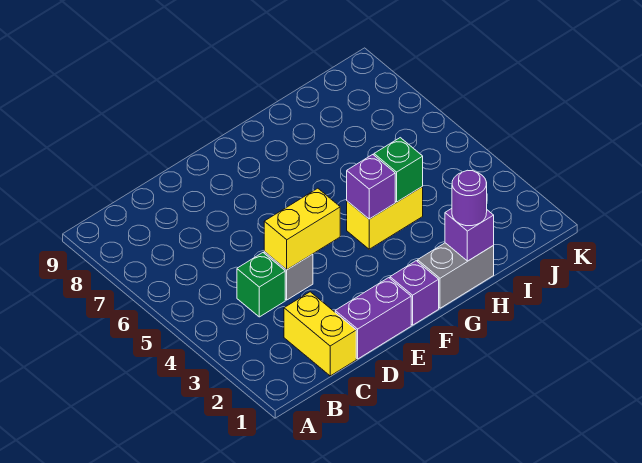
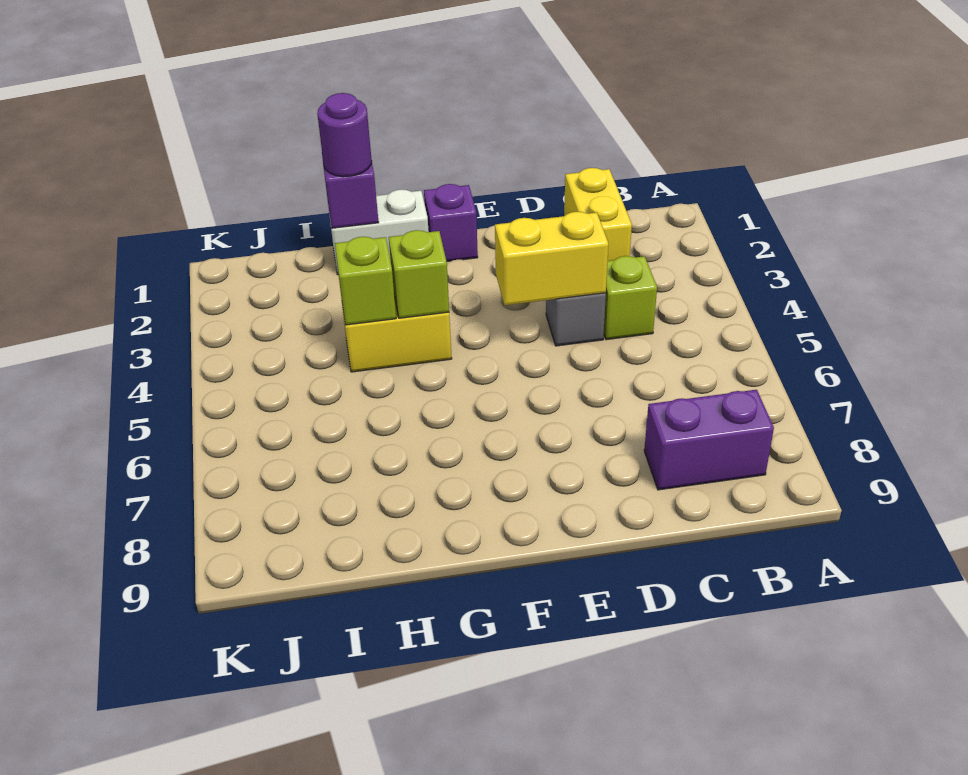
green 1x1 brick [237,253,285,317] -> lime 1x1 brick [604,256,657,340]
purple 1x2 brick [335,278,411,359] -> purple 1x2 brick moved to [644,390,774,490]
grey 1x2 brick [418,243,494,308] -> white 1x2 brick [329,189,429,275]
purple 1x1 brick [347,155,395,219] -> lime 1x1 brick [389,230,449,318]
green 1x1 brick [374,138,423,202] -> lime 1x1 brick [335,237,396,325]

